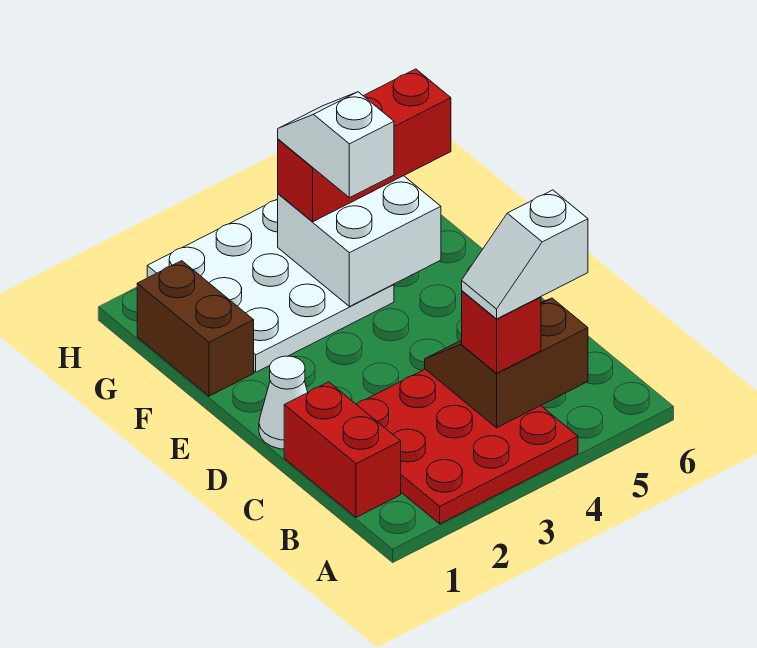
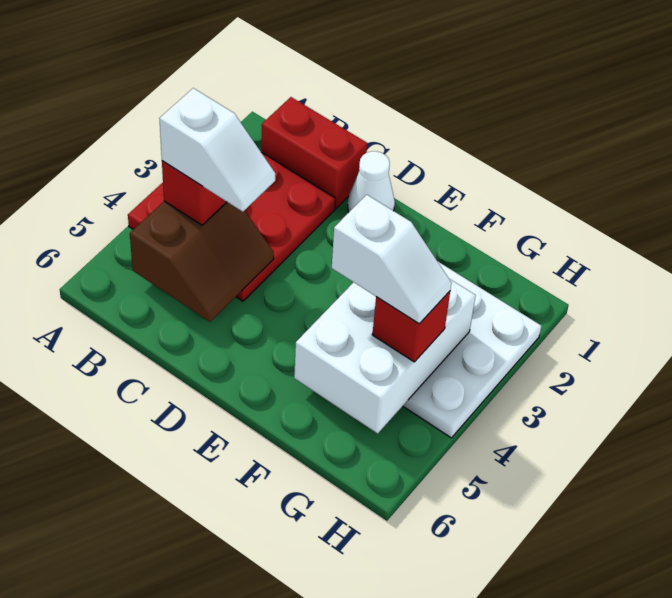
white 1x2 slope [462,190,588,319] -> white 1x2 slope turned to [159,88,275,212]
brown 1x2 brick [137,261,254,396] -> none
white 2x2 brick [278,176,441,307] -> white 2x3 brick [294,279,476,433]
red 1x3 brick [278,69,451,222] -> red 1x1 brick [372,291,450,362]

